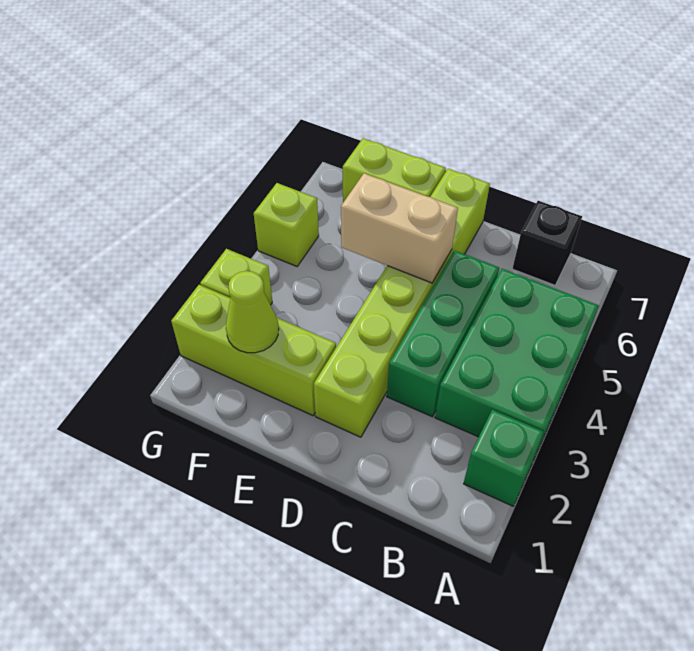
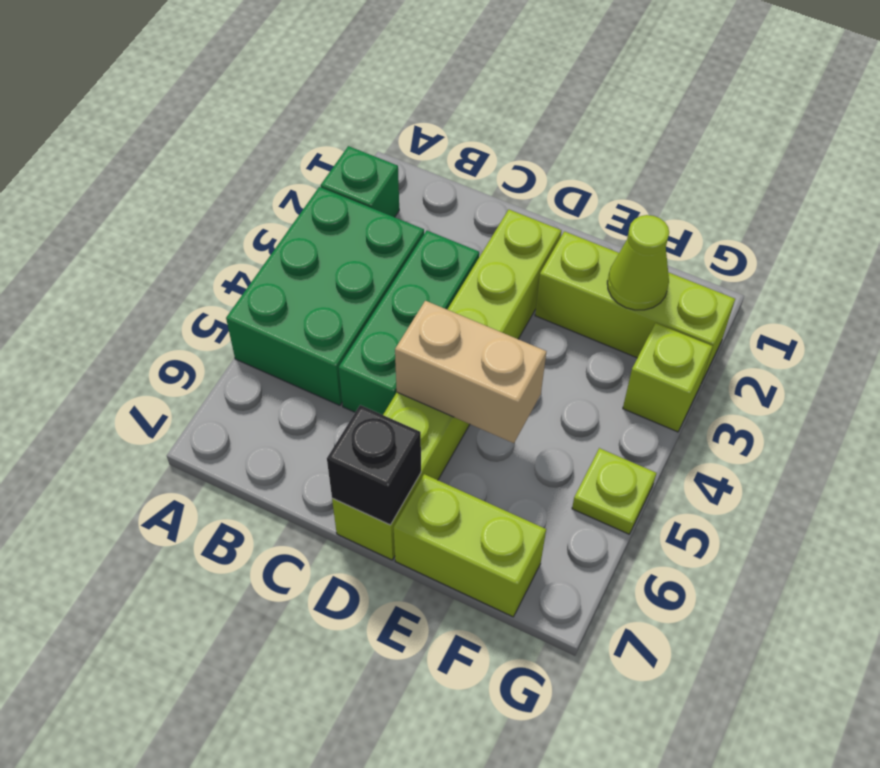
black 1x1 brick [512,201,582,285] -> black 1x1 brick moved to [327,405,421,525]
lime 1x1 brick [254,183,319,266] -> lime 1x1 plate [572,448,656,534]

